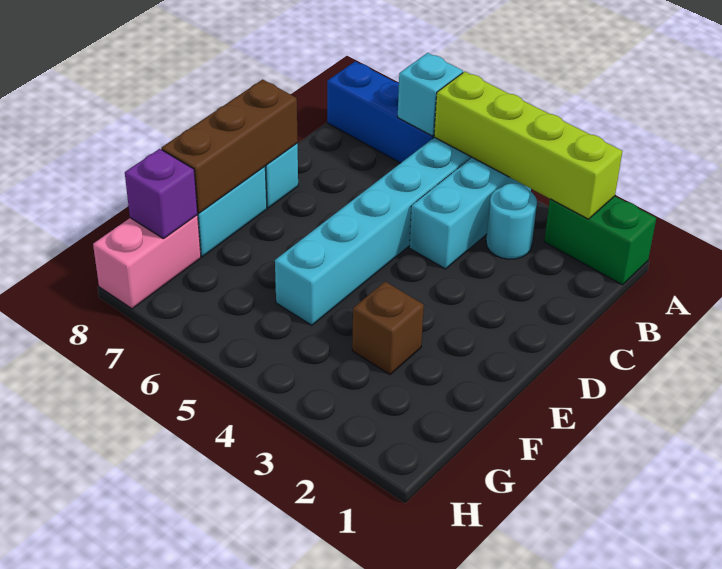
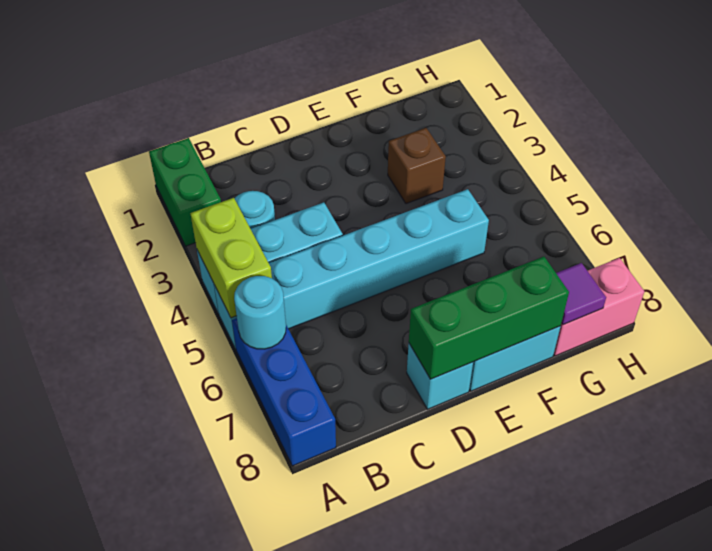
lime 1x4 brick [434,72,622,219] -> lime 1x2 brick [190,198,272,318]
cyan 1x1 brick [398,53,463,136] -> cyan 1x1 round brick [234,276,286,349]
brown 1x3 brick [161,79,298,213] -> green 1x3 brick [409,257,569,379]
purple 1x1 brick [125,149,198,239] -> purple 1x1 tile [556,263,606,325]

